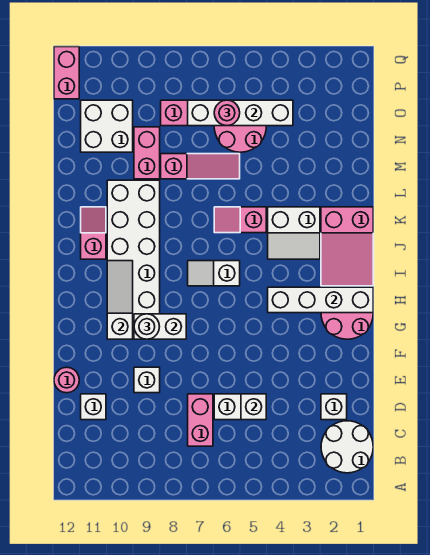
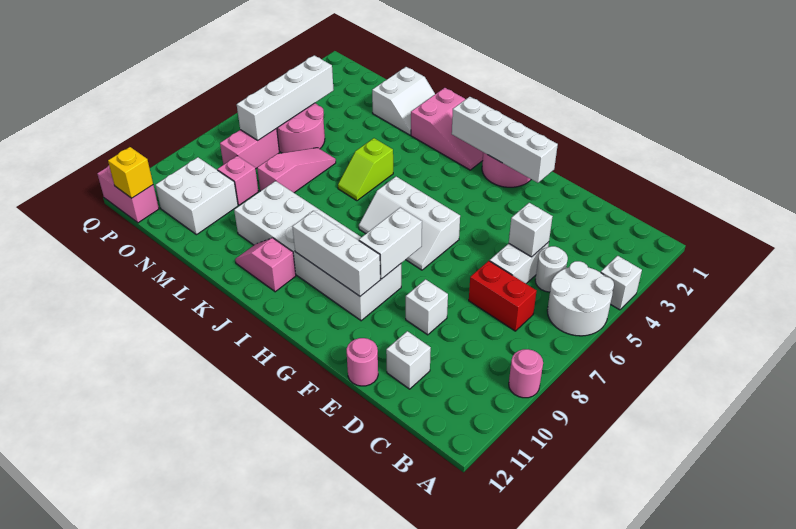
white 2x2 round brick [321,421,373,473] -> white 2x2 round brick moved to [547,261,614,336]
pink 1x2 brick [188,394,213,446] -> red 1x2 brick [469,261,537,331]
white 1x1 brick [321,394,347,420] -> white 1x1 brick moved to [601,256,642,310]
white 1x1 round brick [134,314,160,339] -> white 1x1 round brick moved to [535,246,568,292]
white 1x3 slope [107,261,133,339] -> white 1x3 brick [292,211,380,296]
white 1x4 brick [268,287,373,313] -> white 1x4 brick turned to [452,97,558,183]
white 1x2 slope [188,261,240,286] -> white 2x3 slope [359,177,460,270]
white 2x2 slope [268,207,320,259] -> white 2x2 slope moved to [372,67,435,135]
pink 1x2 slope [214,207,266,233] -> lime 1x2 slope [338,138,393,201]
pink 1x2 brick [134,127,160,179] -> pink 1x1 brick [217,156,259,205]
pink 1x1 round brick [214,100,240,126] -> pink 1x1 round brick moved to [509,349,543,398]
none -> yellow 1x1 brick [108,147,153,198]

